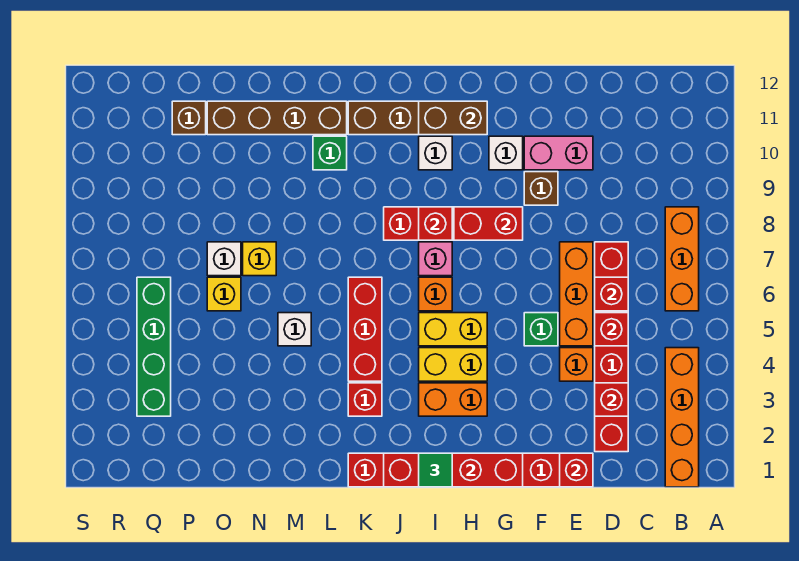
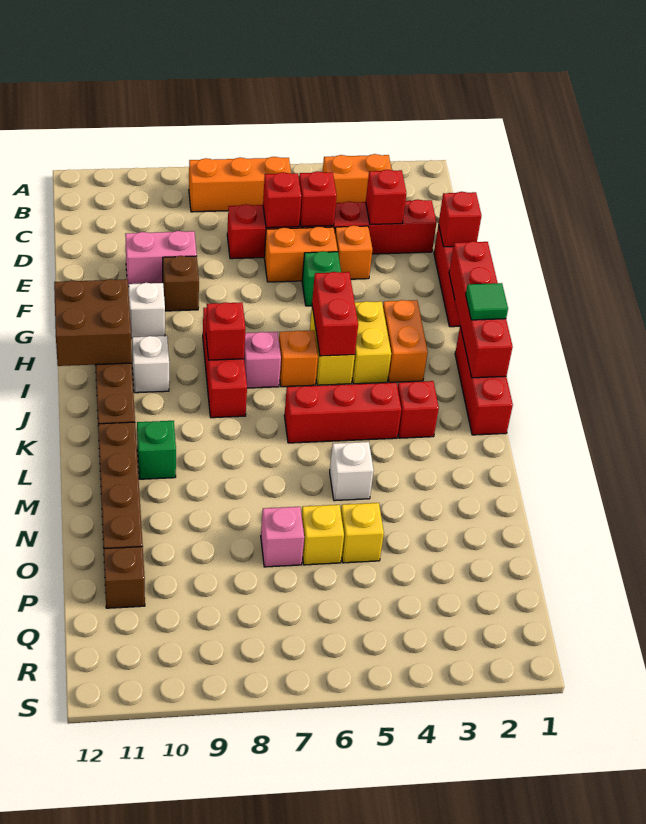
orange 1x4 brick [665,348,699,487] -> orange 1x2 brick [323,154,392,203]
orange 1x3 brick [560,242,593,346] -> orange 1x2 brick [264,227,338,282]
pink 1x2 brick [524,136,593,170] -> pink 1x2 brick turned to [125,231,197,286]
red 1x2 brick [454,207,523,240] -> red 1x2 brick moved to [312,272,358,356]
brown 1x2 brick [419,101,487,135] -> brown 2x2 brick [54,279,132,366]
yellow 1x1 brick [243,242,276,276] -> yellow 1x1 brick moved to [341,503,384,563]
white 1x1 brick [207,242,241,276] -> pink 1x1 brick [261,507,304,567]
green 1x4 brick [137,277,171,416] -> none

